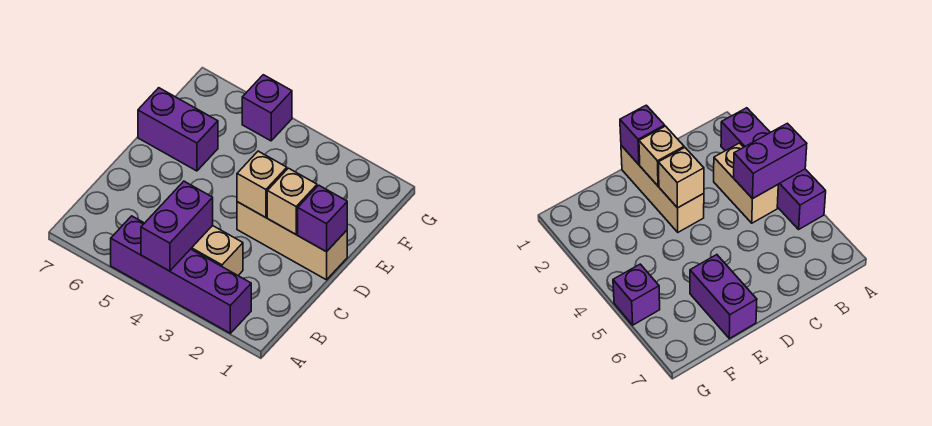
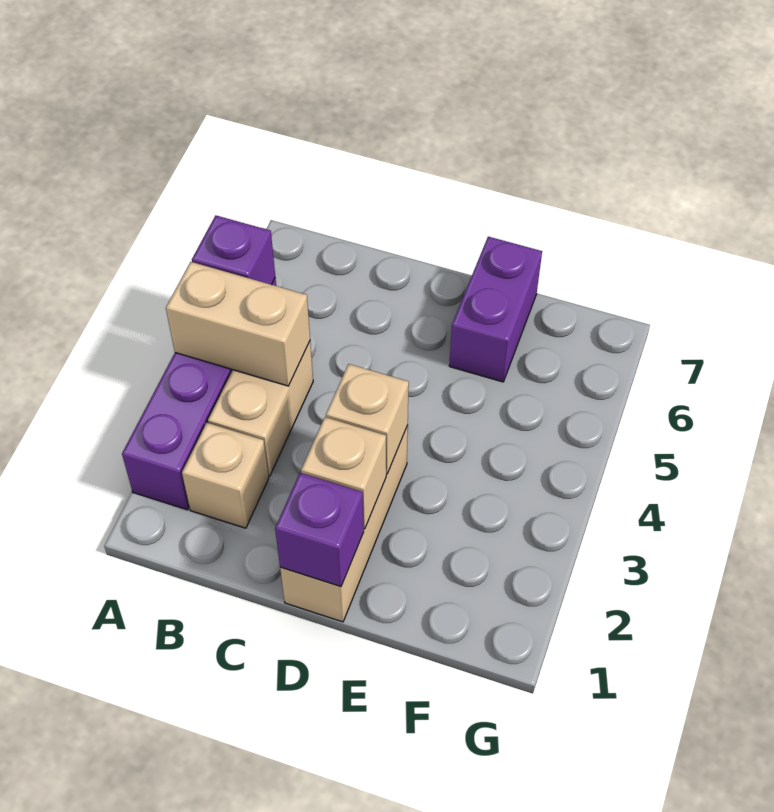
purple 1x2 brick [141,181,213,271] -> tan 1x2 brick [166,262,310,386]
none -> tan 1x1 brick [182,423,269,528]
purple 1x1 brick [242,75,292,141] -> purple 1x1 brick moved to [192,215,275,285]

